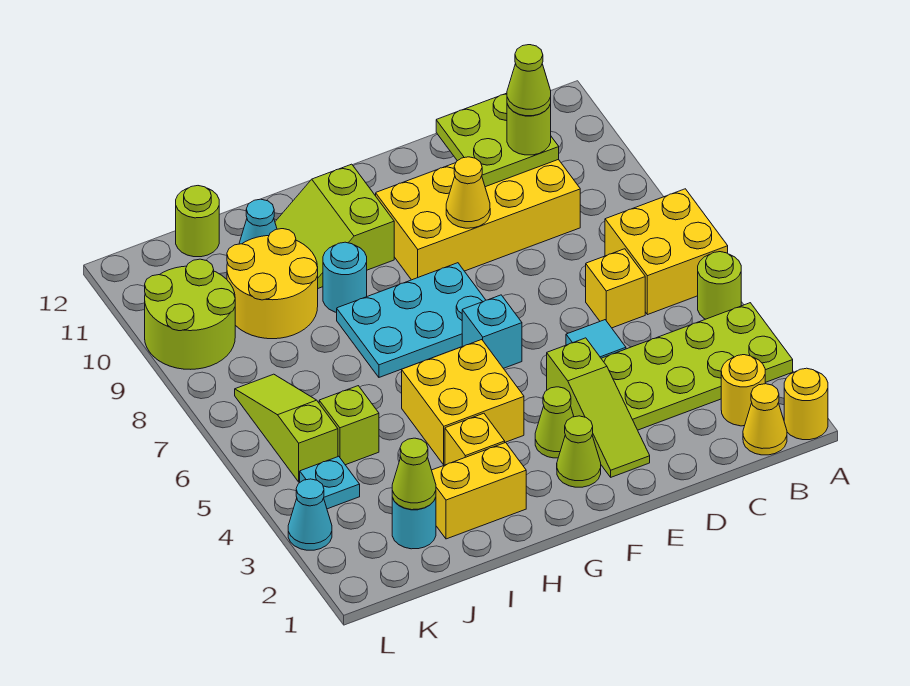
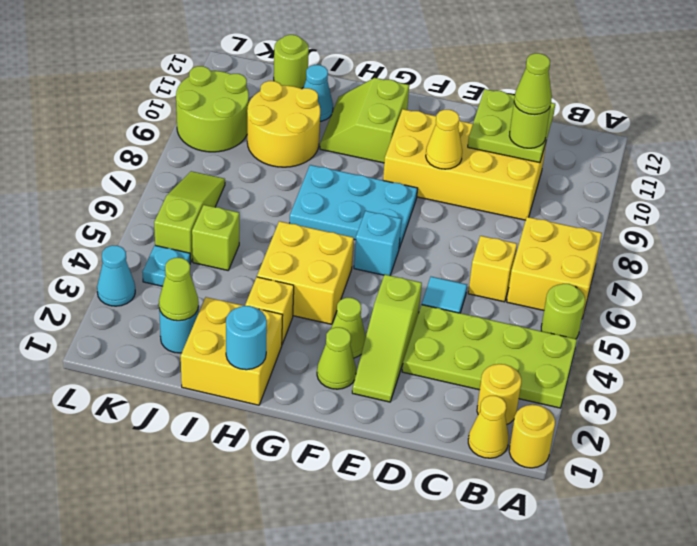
yellow 1x2 brick [432,442,526,539] -> yellow 2x2 brick [181,297,283,405]
cyan 1x1 round brick [323,242,367,313] -> cyan 1x1 round brick moved to [226,306,267,370]

